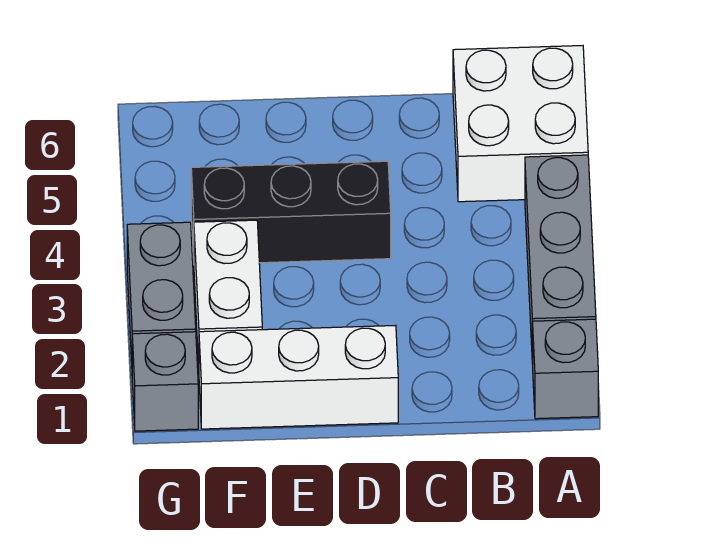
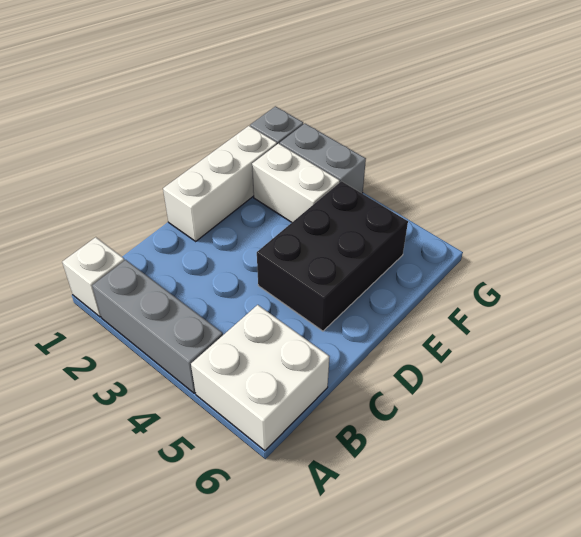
grey 1x1 brick [533,319,598,419] -> white 1x1 brick [62,237,125,317]
black 1x3 brick [191,161,391,263] -> black 2x3 brick [257,181,408,331]

